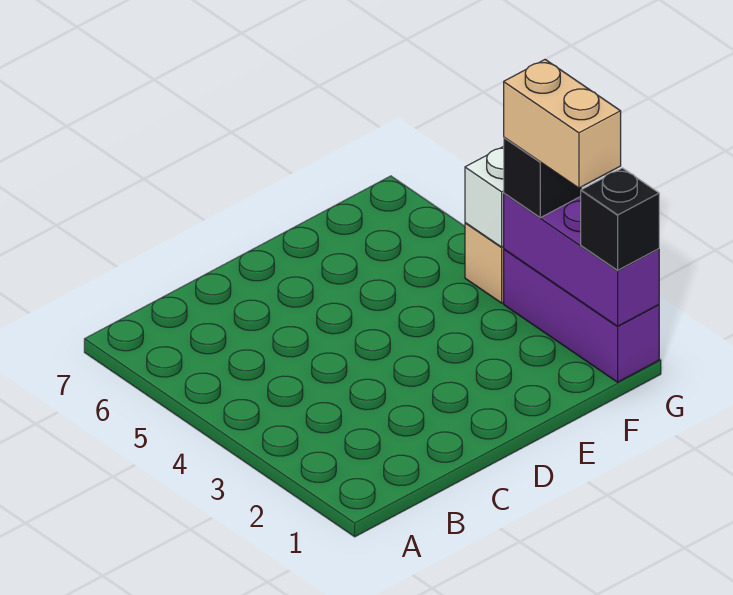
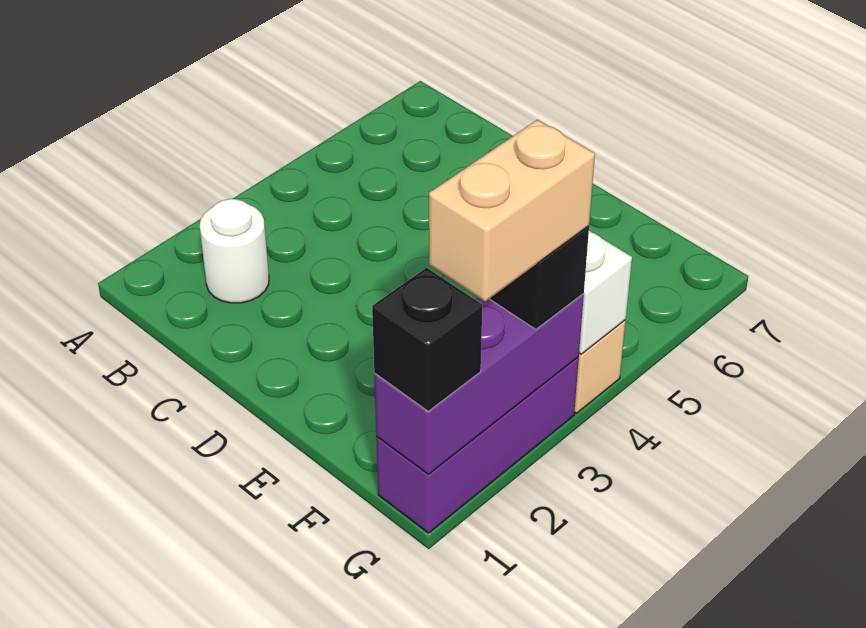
none -> white 1x1 round brick [200,199,269,303]

